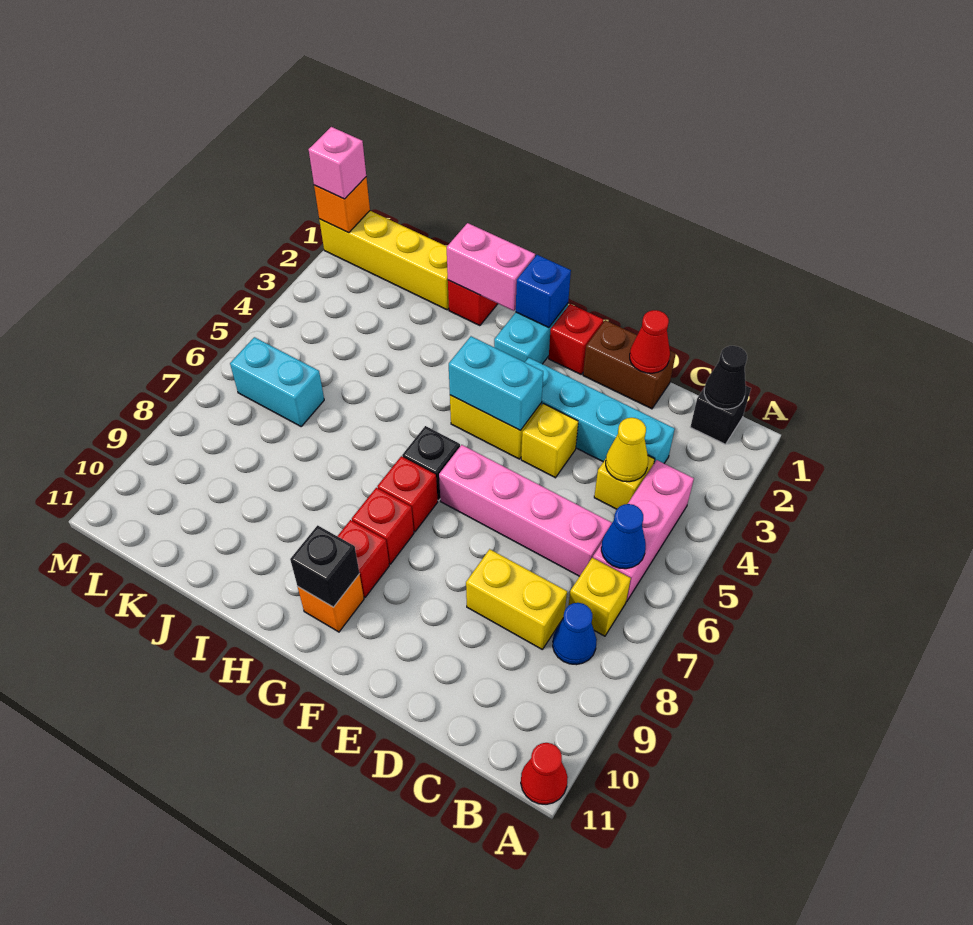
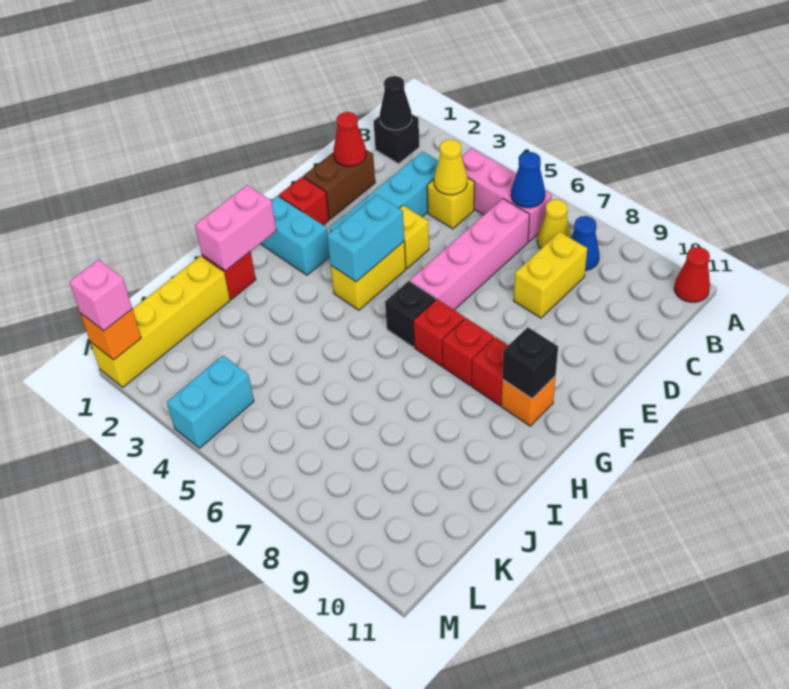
yellow 1x1 brick [569,558,631,636] -> yellow 1x1 cone [537,199,571,248]
blue 1x1 brick [516,255,571,328] -> none
cyan 1x2 brick [230,337,324,426] -> cyan 1x2 brick moved to [167,355,254,448]

